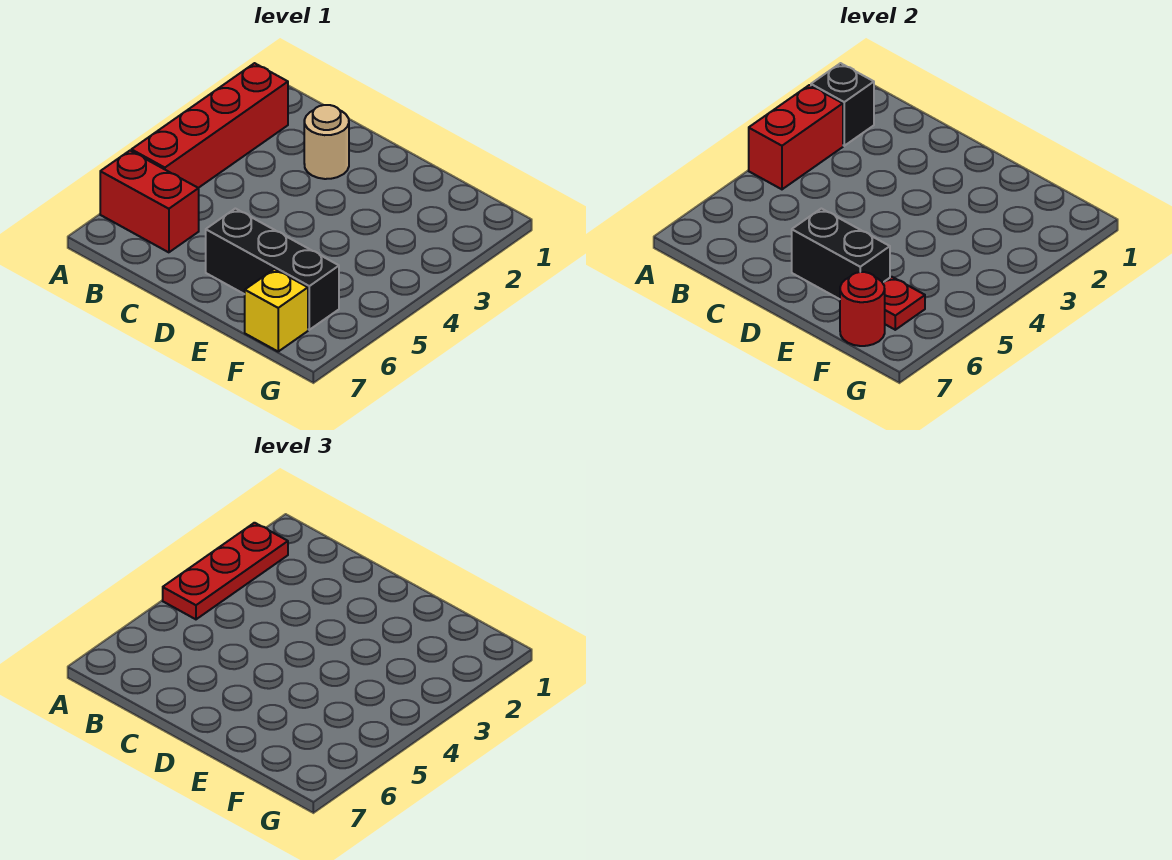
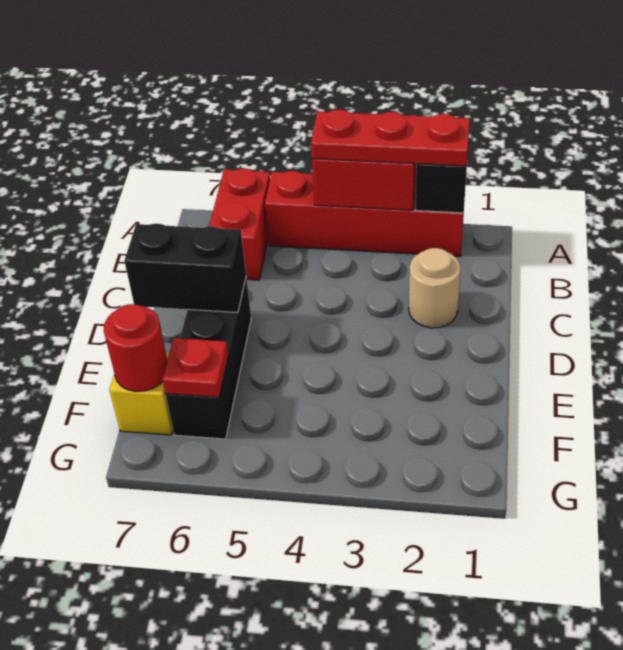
black 1x2 brick [792,209,890,299] -> black 1x2 brick turned to [125,224,246,313]

